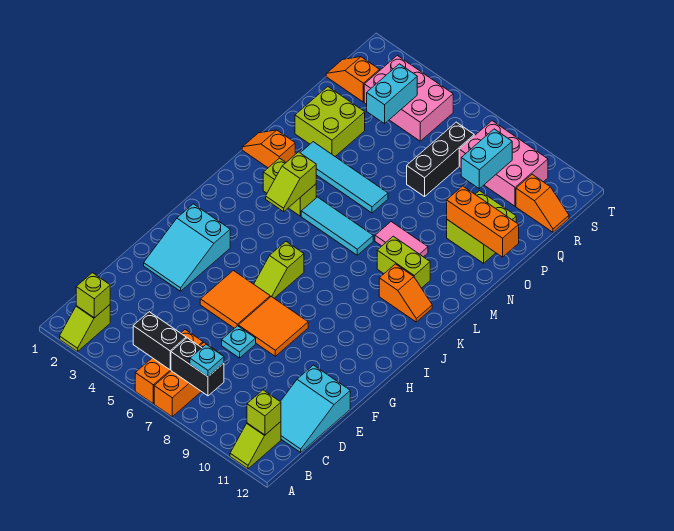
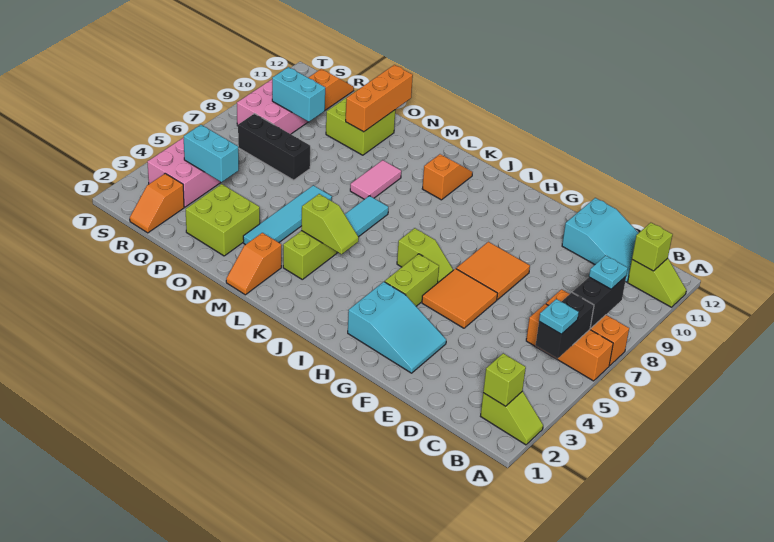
cyan 1x1 plate [222,326,256,358] -> cyan 1x1 plate moved to [539,299,579,334]
lime 1x2 brick [377,236,430,288] -> lime 1x2 brick moved to [385,254,439,306]

